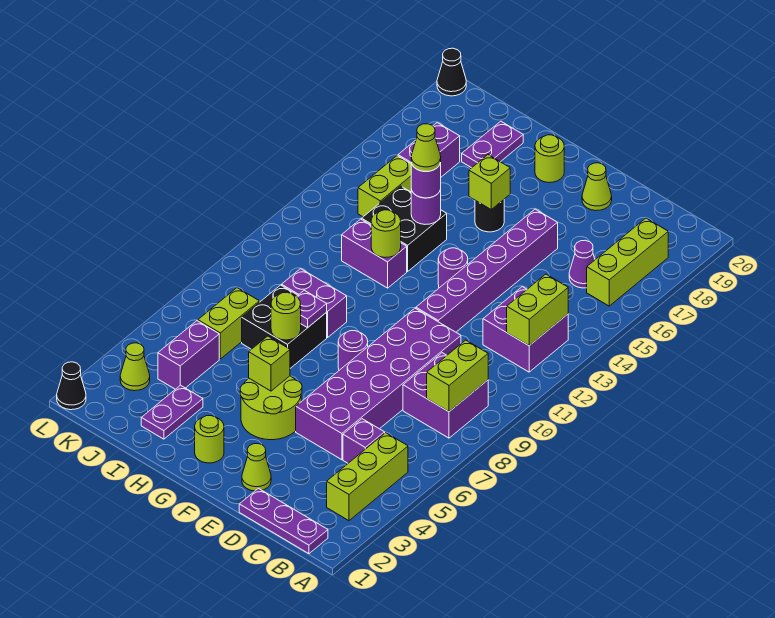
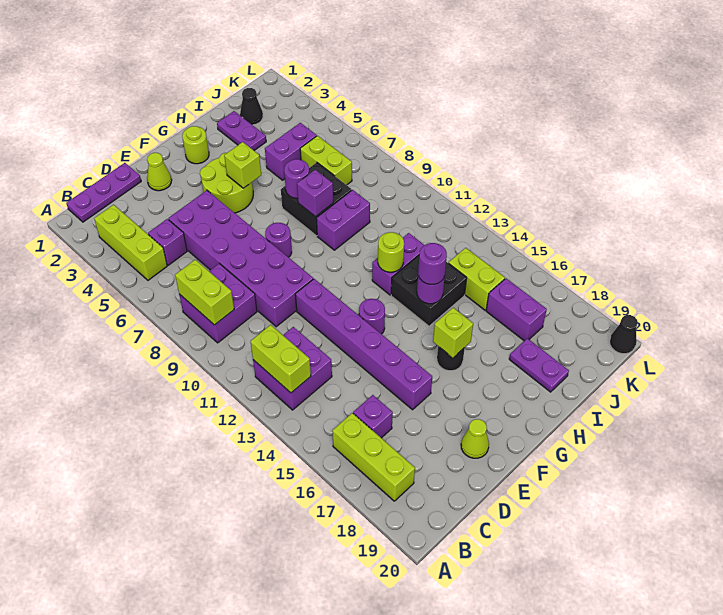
purple 1x1 cone [569,240,595,288] -> purple 1x1 brick [353,395,393,438]
lime 1x1 round brick [535,135,564,183] -> none
lime 1x1 round brick [271,292,301,340] -> purple 1x1 round brick [284,159,309,198]
purple 1x1 plate [296,290,327,328] -> purple 1x1 brick [297,170,333,217]
lime 1x1 cone [411,124,441,171] -> none
purple 1x2 brick [158,321,219,389] -> purple 1x2 brick turned to [265,123,317,180]
lime 1x1 cone [120,343,150,391] -> none
black 1x1 cone [57,362,86,410] -> black 1x1 cone moved to [240,88,263,125]

